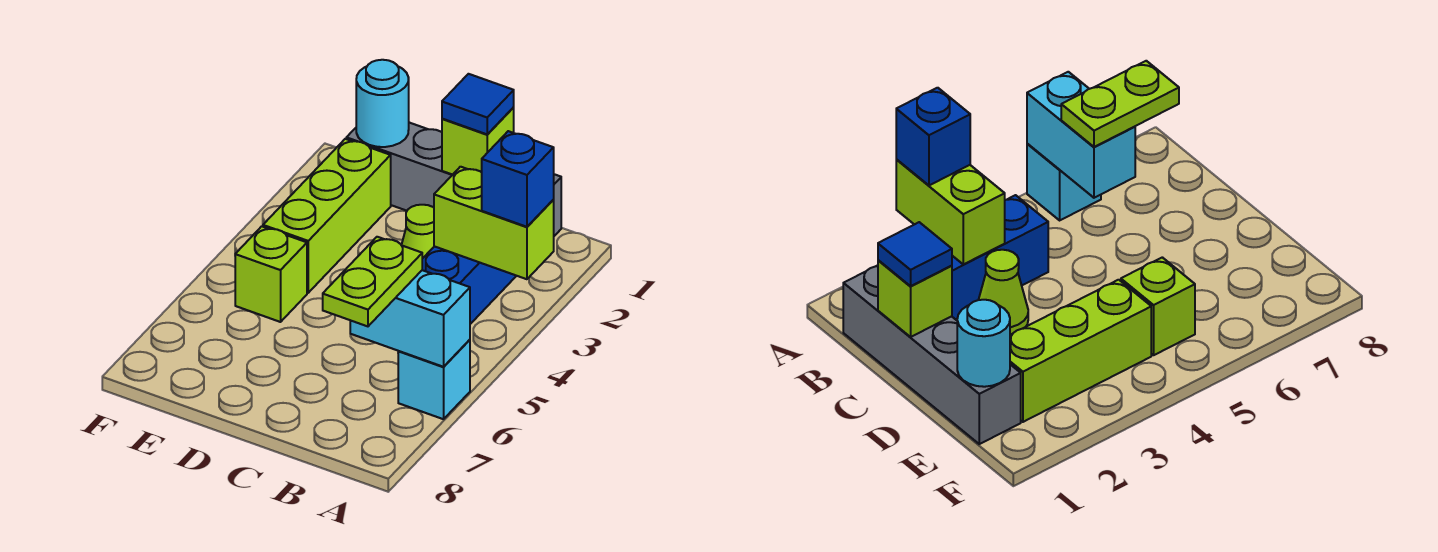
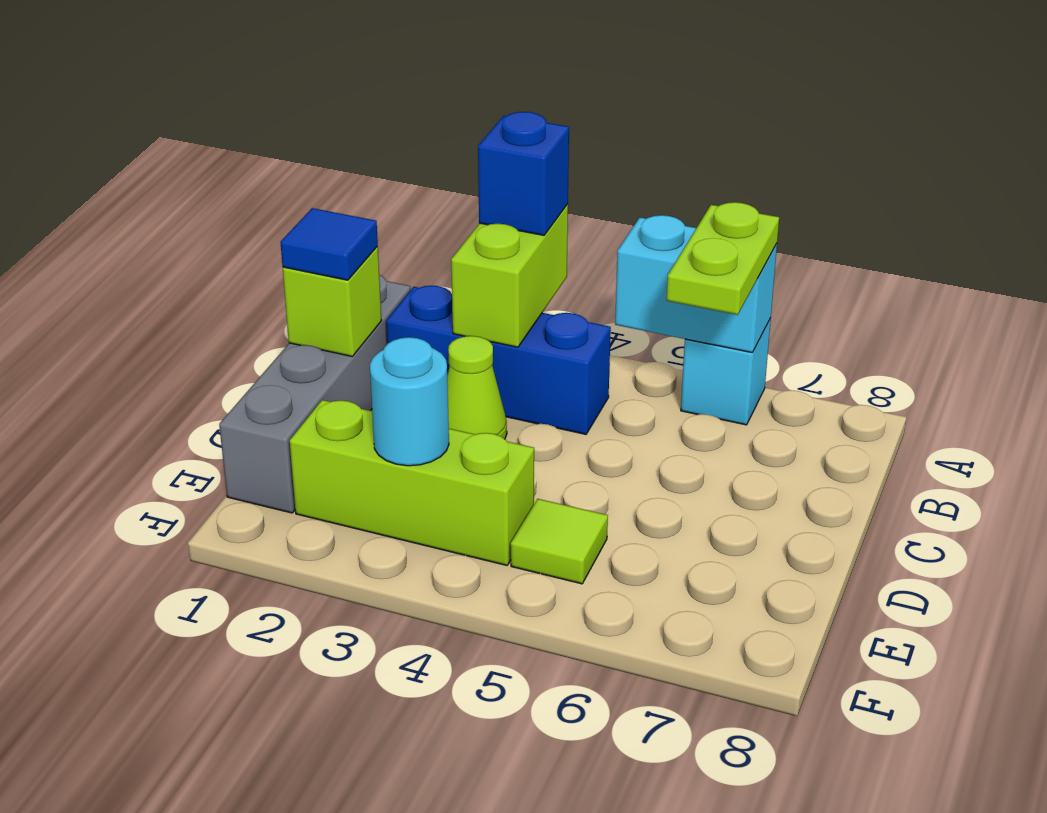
cyan 1x2 brick [350,270,470,367] -> cyan 1x2 brick turned to [615,215,777,353]
lime 1x2 plate [323,237,422,326] -> lime 1x2 plate turned to [666,202,779,315]
cyan 1x1 round brick [356,60,409,147] -> cyan 1x1 round brick moved to [370,337,449,466]
lime 1x1 brick [235,226,307,322] -> lime 1x1 tile [511,499,608,584]

